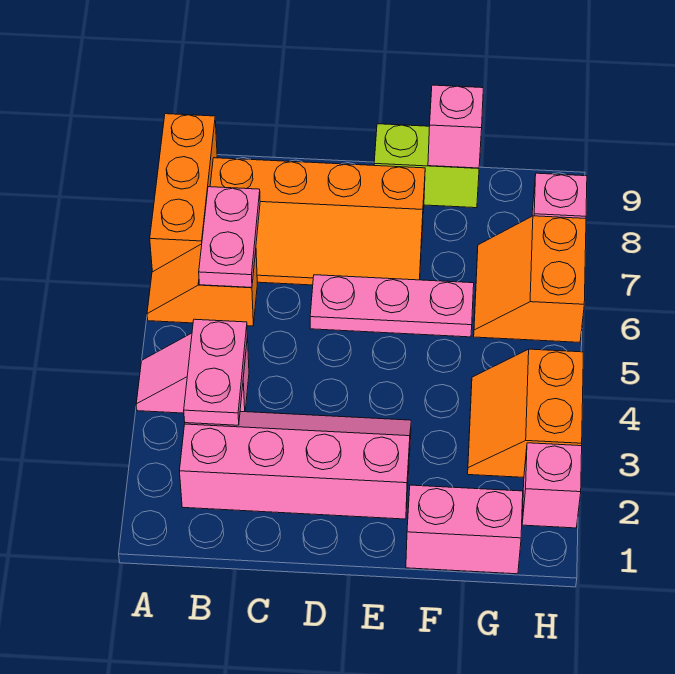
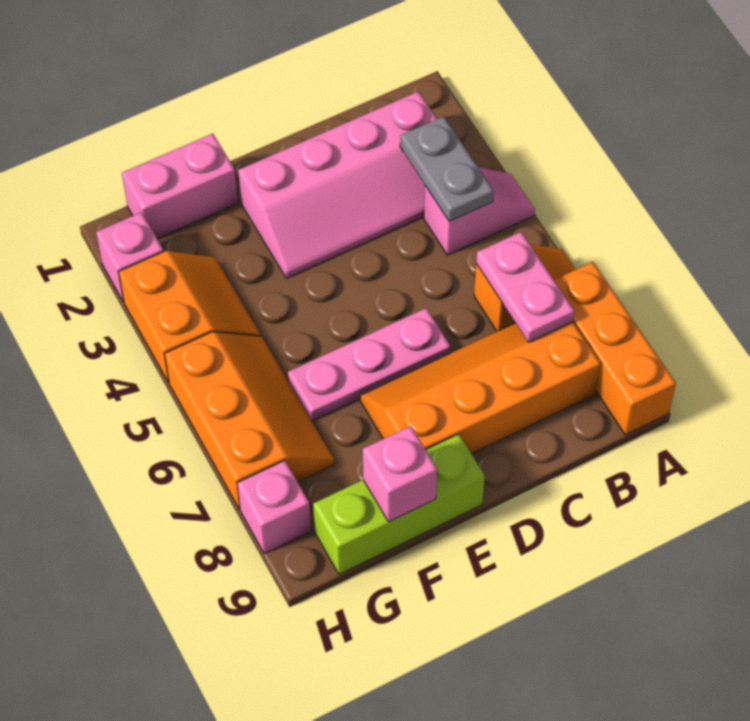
pink 1x2 plate [184,319,247,425] -> grey 1x2 plate [400,116,494,222]
lime 1x2 brick [374,124,479,208] -> lime 1x3 brick [313,434,485,574]
orange 2x2 slope [474,216,586,342] -> orange 2x3 slope [165,332,334,509]

